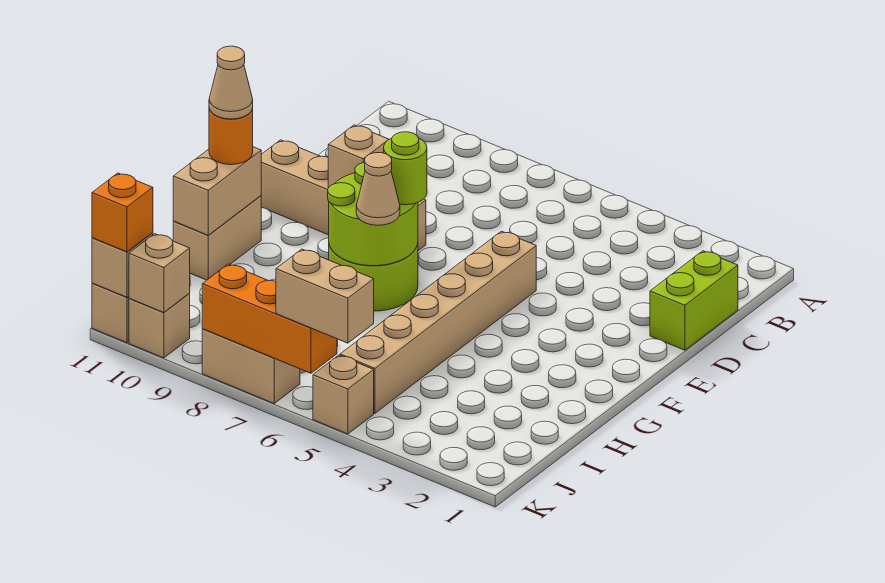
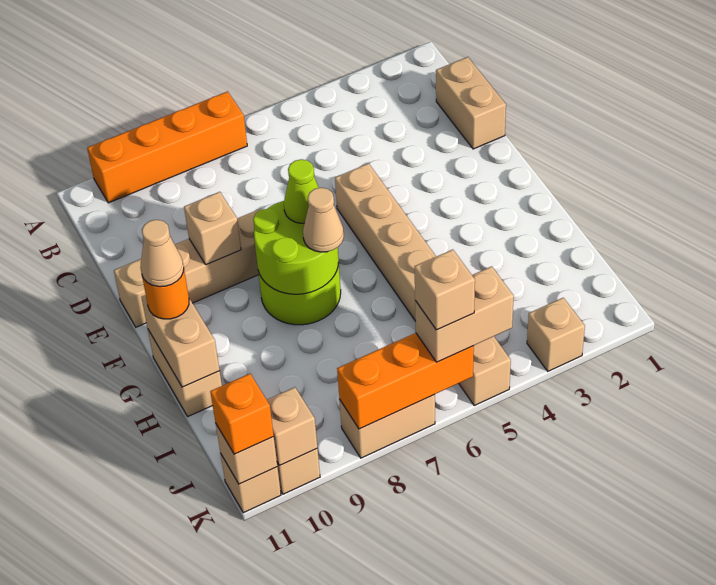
none -> orange 1x4 brick [87,92,247,203]
lime 1x2 brick [650,251,738,350] -> tan 1x2 brick [436,57,506,149]
lime 1x1 round brick [384,132,427,205] -> lime 1x1 cone [284,159,319,223]
none -> tan 1x1 brick [527,298,585,371]
none -> tan 1x1 brick [415,250,475,330]

